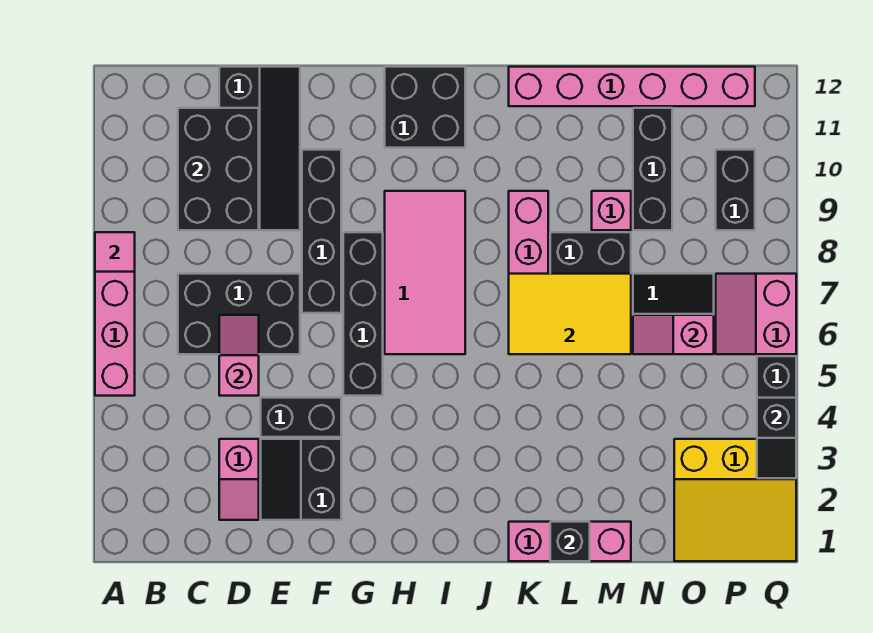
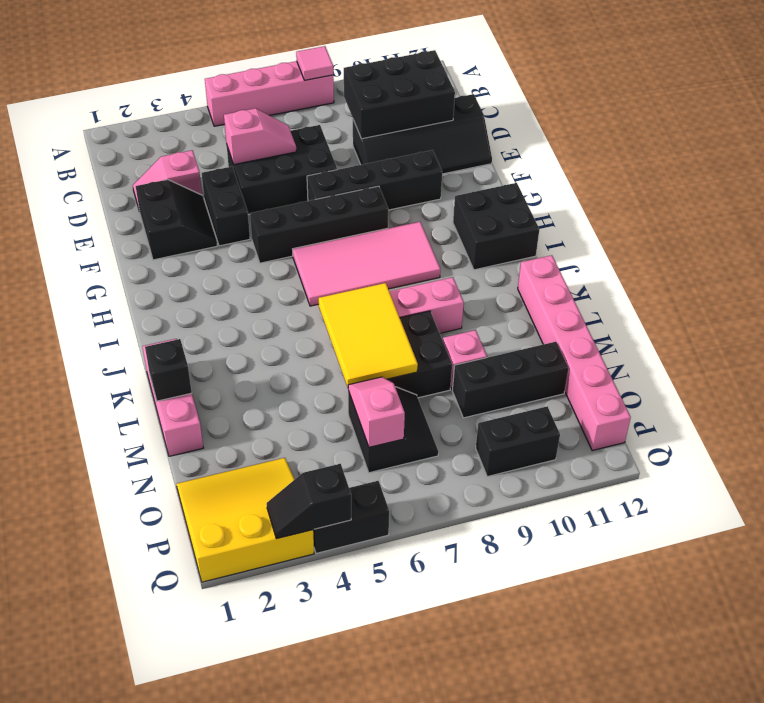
black 2x3 brick [178,274,300,354] -> black 2x3 brick turned to [227,125,337,214]
black 2x2 slope [261,439,341,520] -> black 2x2 slope turned to [136,180,217,260]
yellow 3x3 slope [674,439,796,561] -> yellow 3x3 slope turned to [177,458,314,582]
pink 2x2 slope [716,274,796,354] -> none

